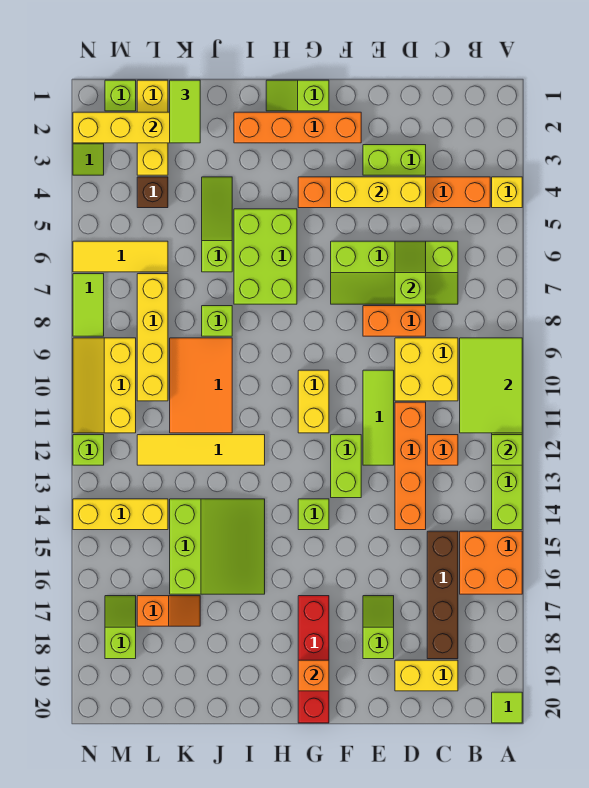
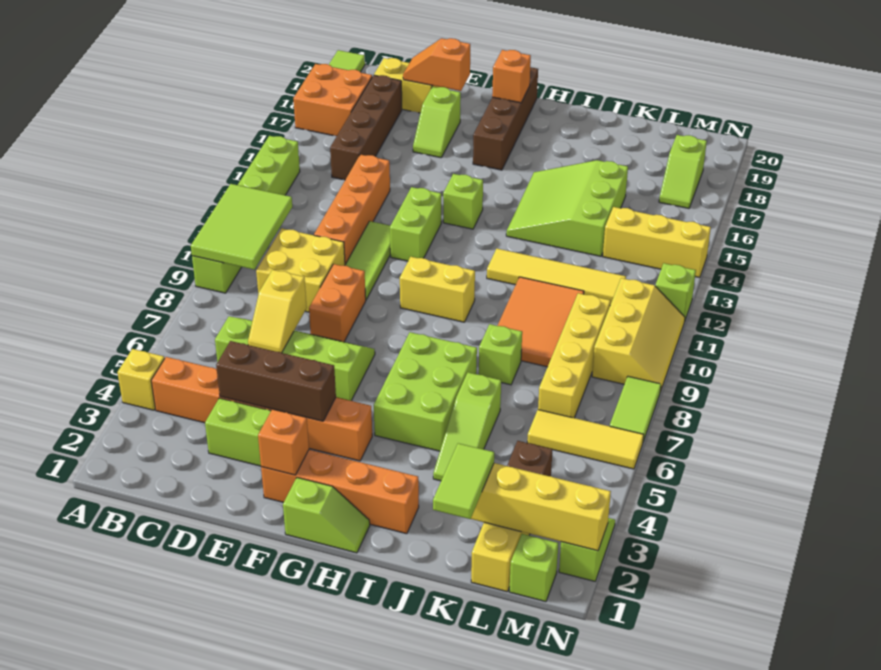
lime 1x1 brick [492,435,522,465] -> none
orange 2x2 brick [460,531,522,594] -> orange 2x2 brick moved to [293,64,372,136]
orange 1x1 brick [427,435,458,465] -> orange 1x1 brick moved to [258,409,309,475]
yellow 1x3 brick [331,177,426,208] -> brown 1x3 brick [216,341,336,421]
lime 1x2 slope [395,241,426,304] -> yellow 1x2 slope [248,270,307,353]
orange 1x2 brick [363,306,426,336] -> orange 1x2 brick turned to [309,264,366,342]
yellow 1x2 brick [298,370,329,433] -> yellow 1x2 brick turned to [400,257,475,322]
red 1x4 brick [298,596,329,723] -> brown 1x4 brick [473,67,538,170]
orange 1x2 slope [137,596,200,626] -> orange 1x2 slope moved to [403,38,470,91]

